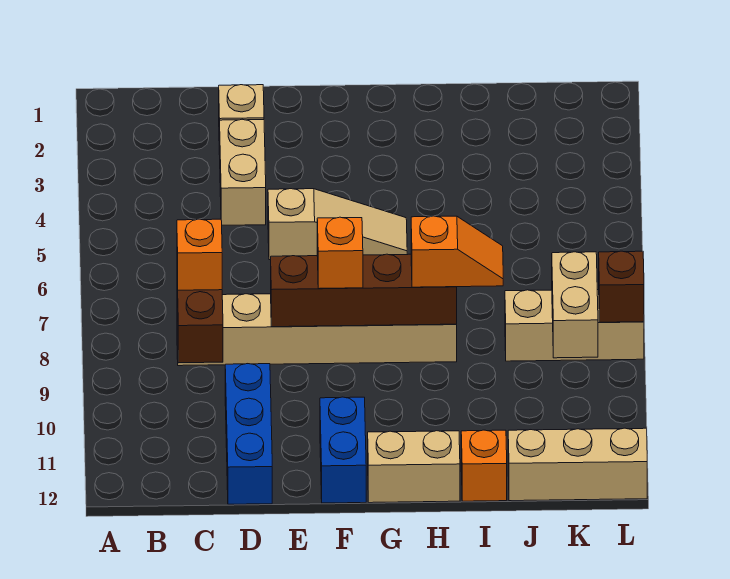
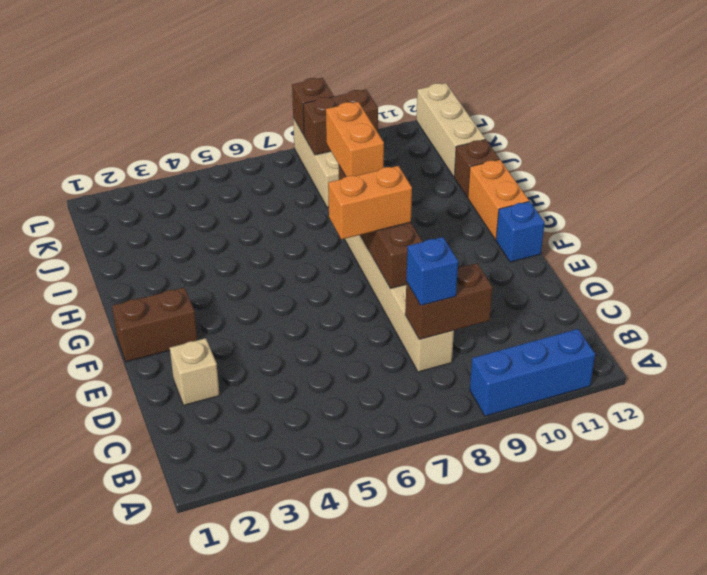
orange 1x1 brick [177,219,222,290] -> blue 1x1 brick [406,237,458,305]
tan 1x2 brick [220,119,266,225] -> none
blue 1x3 brick [225,364,272,504] -> blue 1x3 brick moved to [470,329,595,416]
tan 1x3 slope [268,189,407,260] -> none
none -> brown 1x2 brick [112,288,197,362]
orange 1x1 brick [317,217,363,288] -> orange 1x2 brick [328,166,412,239]
blue 1x2 brick [320,397,366,503] -> blue 1x1 brick [496,201,545,262]
tan 1x2 brick [368,431,460,503] -> orange 1x2 brick [468,159,529,240]
orange 1x2 slope [411,216,503,287] -> orange 1x2 brick [326,102,384,177]
orange 1x1 brick [461,430,507,501] -> brown 1x1 brick [454,139,499,197]
tan 1x2 brick [552,252,598,358] -> brown 1x2 brick [303,90,378,155]

